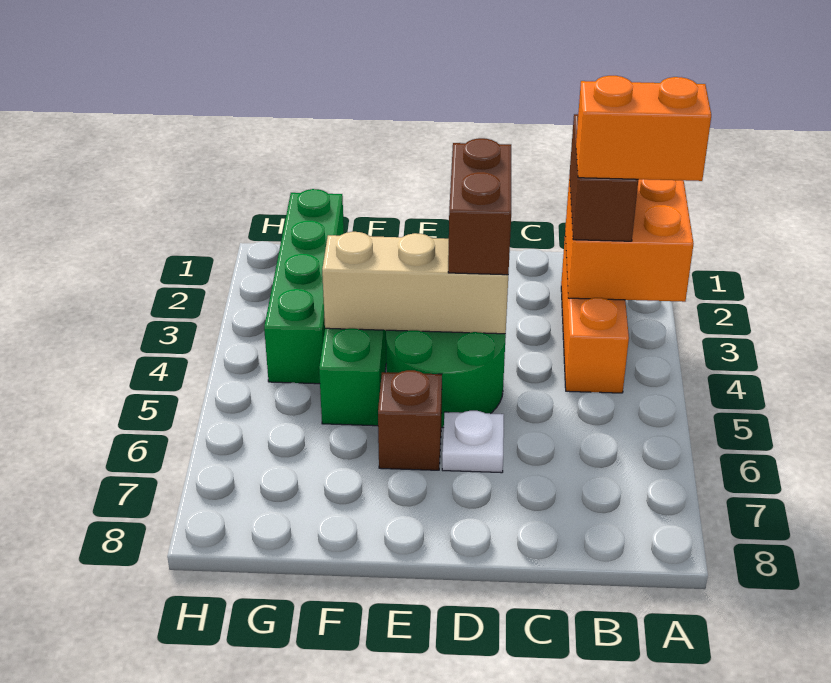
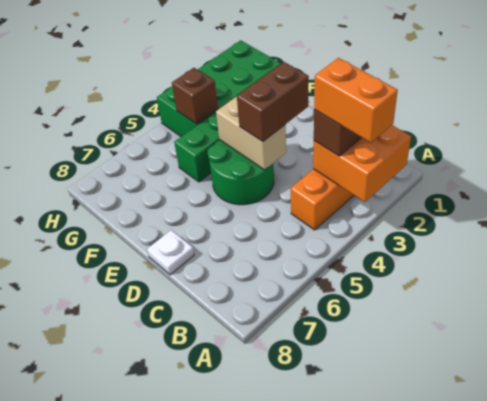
tan 1x3 brick [322,232,508,334] -> tan 1x2 brick [216,96,286,170]
white 1x1 plate [442,411,504,473] -> white 1x1 plate moved to [147,230,194,275]
brown 1x1 brick [378,370,442,470] -> brown 1x1 brick moved to [172,68,218,124]
green 1x4 brick [264,189,344,384] -> green 2x4 brick [157,40,281,137]

